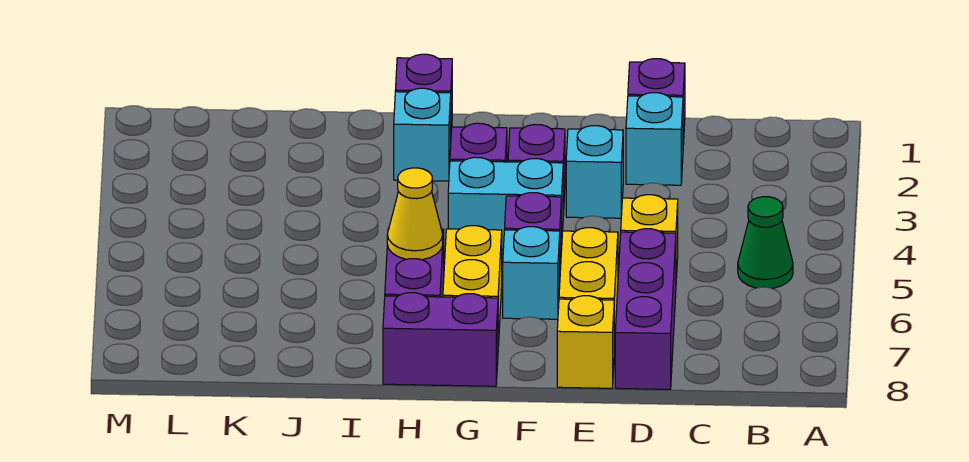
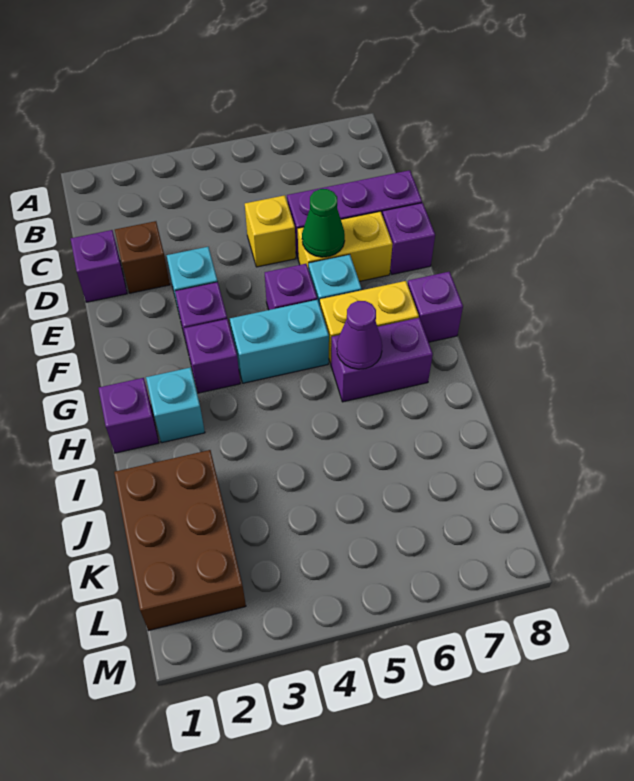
green 1x1 cone [738,197,793,288] -> green 1x1 cone moved to [302,189,345,257]
cyan 1x1 brick [626,93,683,185] -> brown 1x1 brick [115,221,170,293]
yellow 1x1 brick [557,296,614,388] -> purple 1x1 brick [382,203,435,274]
cyan 1x2 brick [448,157,563,250] -> cyan 1x2 brick turned to [230,300,329,383]
purple 1x2 brick [383,293,498,386] -> purple 1x1 brick [408,272,463,342]
yellow 1x1 cone [387,168,443,260] -> purple 1x1 cone [337,301,382,369]
none -> brown 2x3 brick [114,450,246,631]

